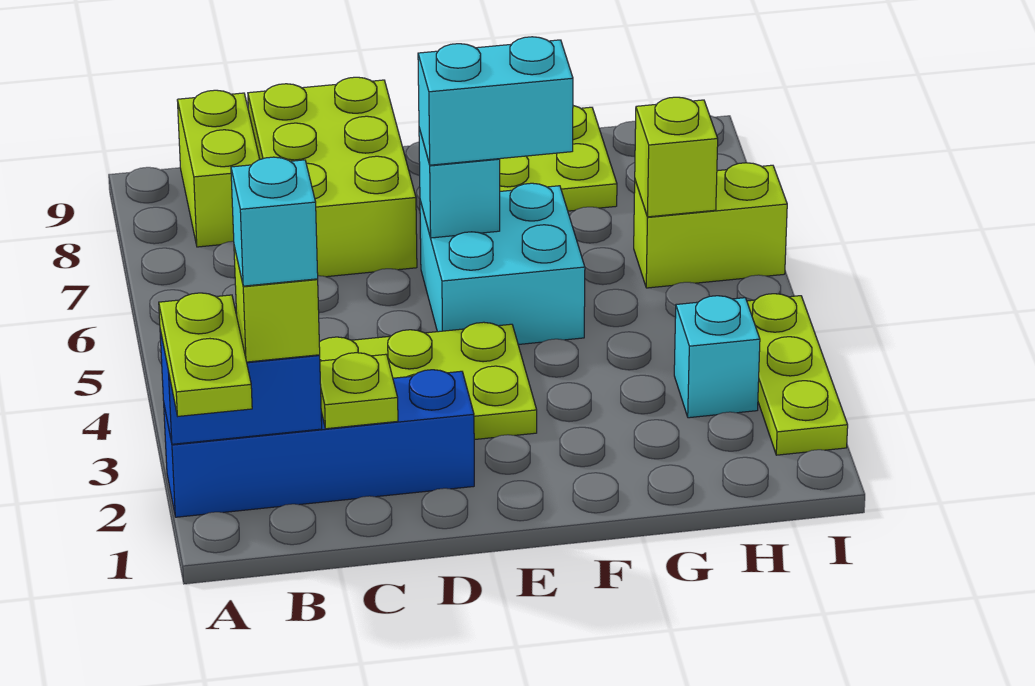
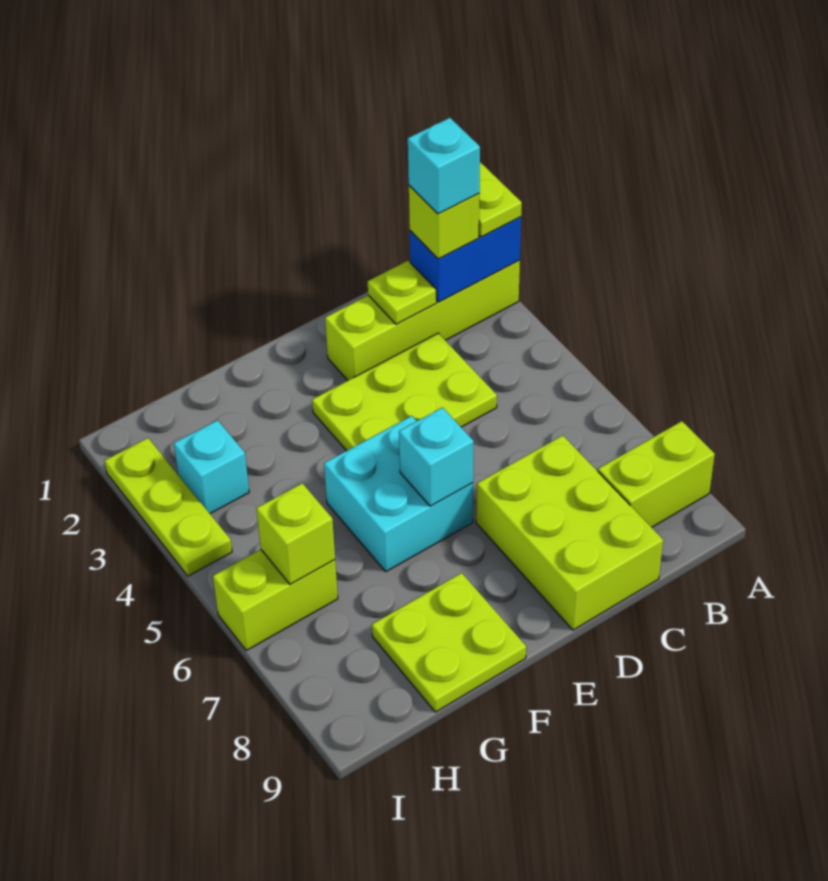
blue 1x4 brick [164,370,474,517] -> lime 1x4 brick [325,260,520,380]
lime 1x2 brick [177,90,260,247] -> lime 1x2 brick turned to [598,421,715,527]
cyan 1x2 brick [418,37,573,165] -> none

